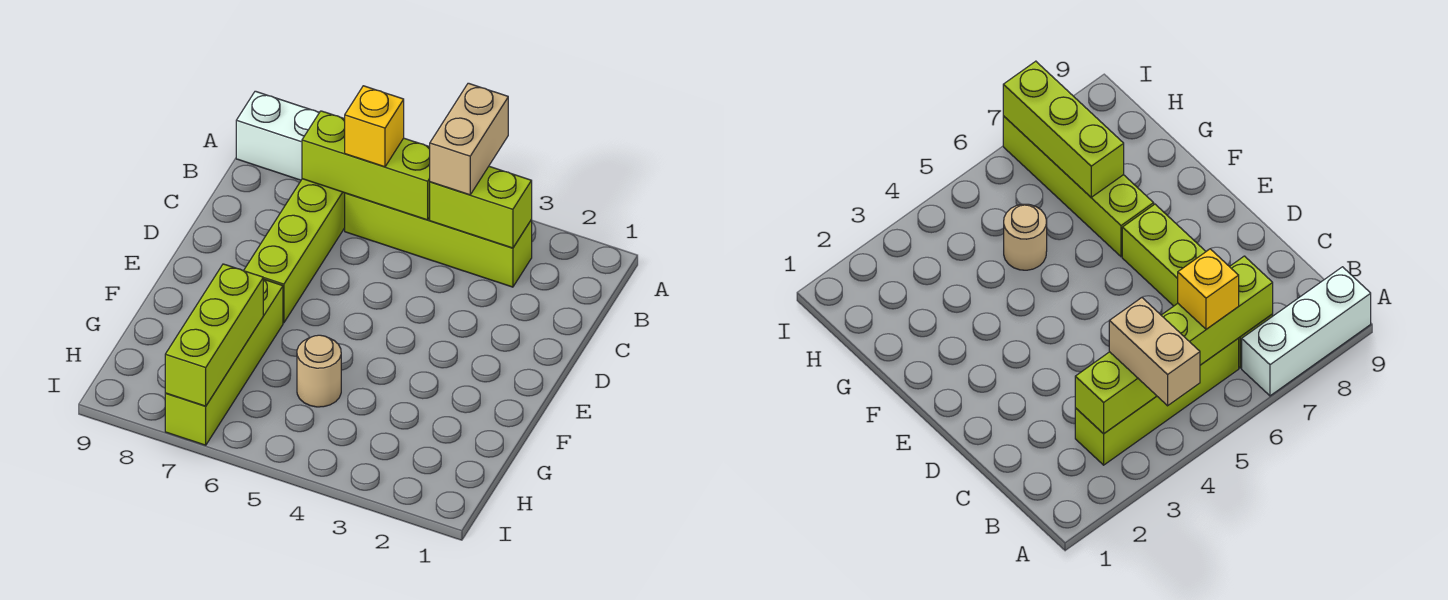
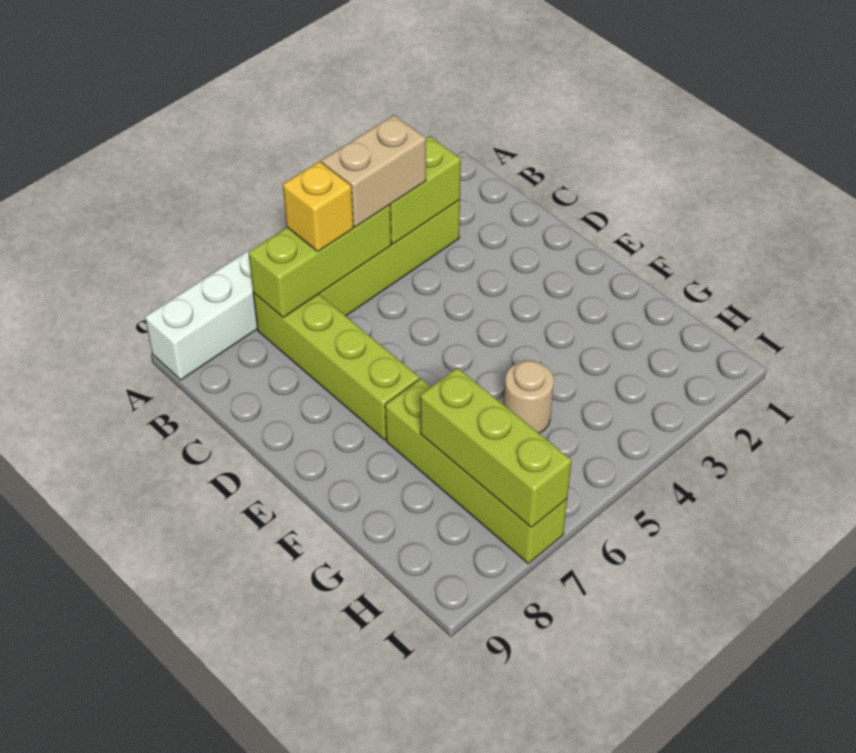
tan 1x2 brick [430,83,508,195] -> tan 1x2 brick turned to [321,115,426,227]

